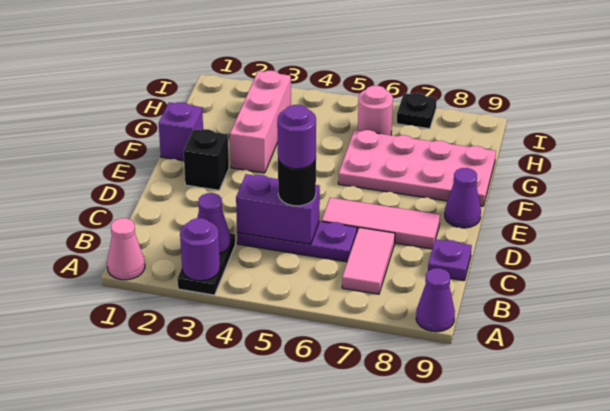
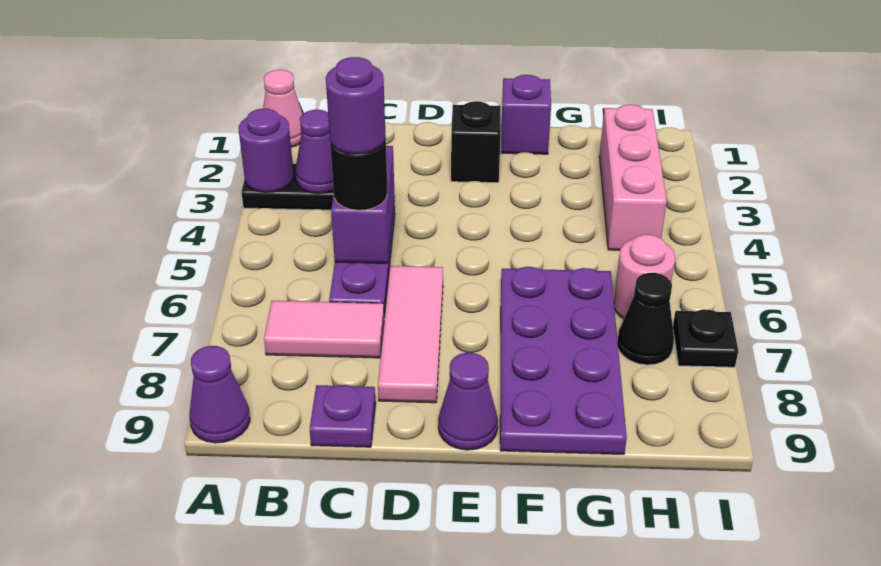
pink 1x3 brick [230,71,291,173] -> pink 1x3 brick turned to [599,105,667,250]
pink 2x4 plate [338,130,496,206] -> purple 2x4 plate [500,267,627,454]
none -> black 1x1 cone [618,273,674,365]

